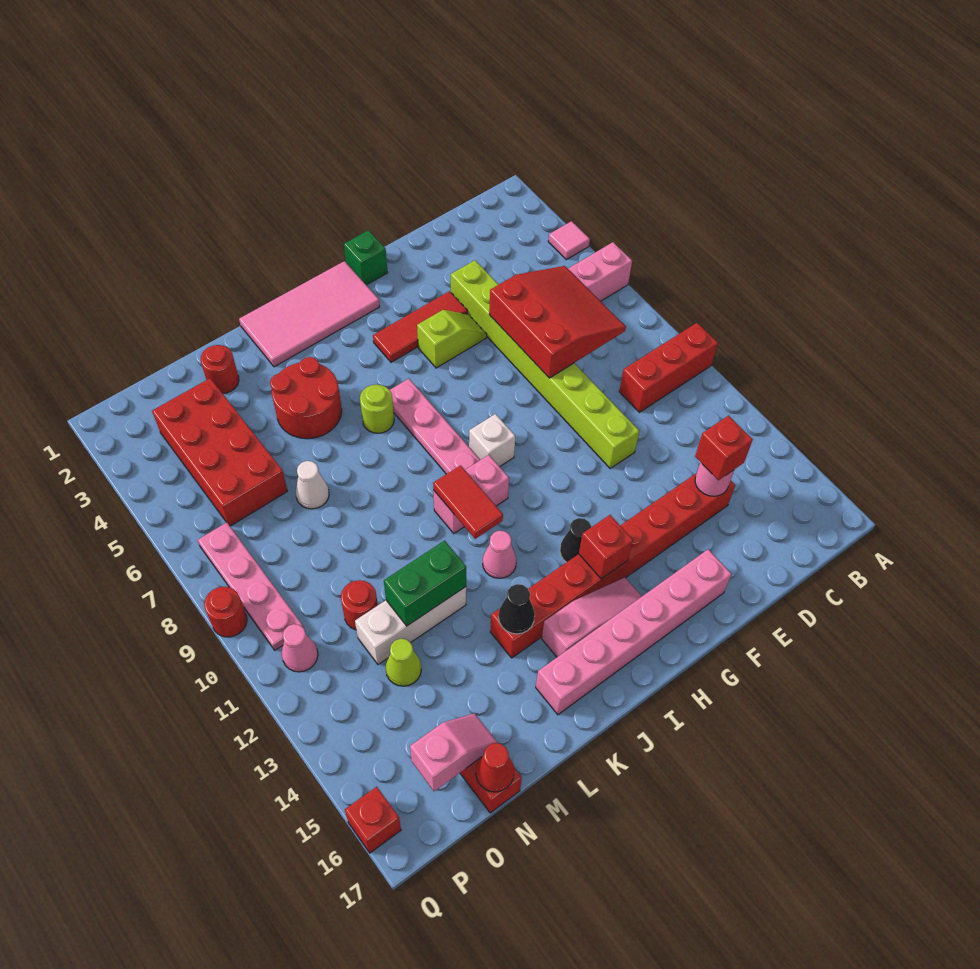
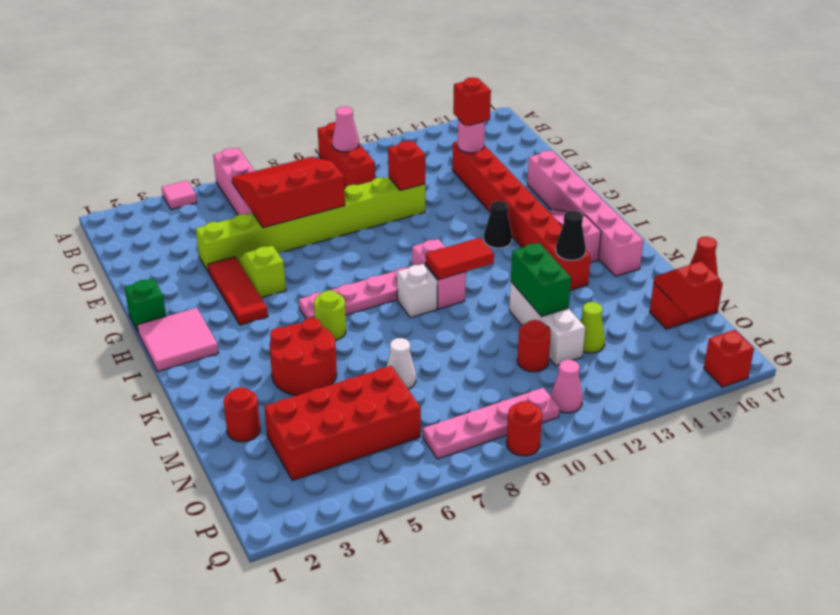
pink 2x4 tile [239,261,380,367] -> pink 2x2 tile [137,308,219,371]
white 1x1 brick [469,414,515,467] -> white 1x1 brick moved to [397,264,437,318]
red 1x1 brick [579,515,633,579] -> red 1x1 brick moved to [388,141,425,190]
pink 1x1 cone [483,531,516,578] -> pink 1x1 cone moved to [332,106,359,152]
pink 1x2 slope [410,713,498,791] -> red 1x2 slope [654,261,720,318]

